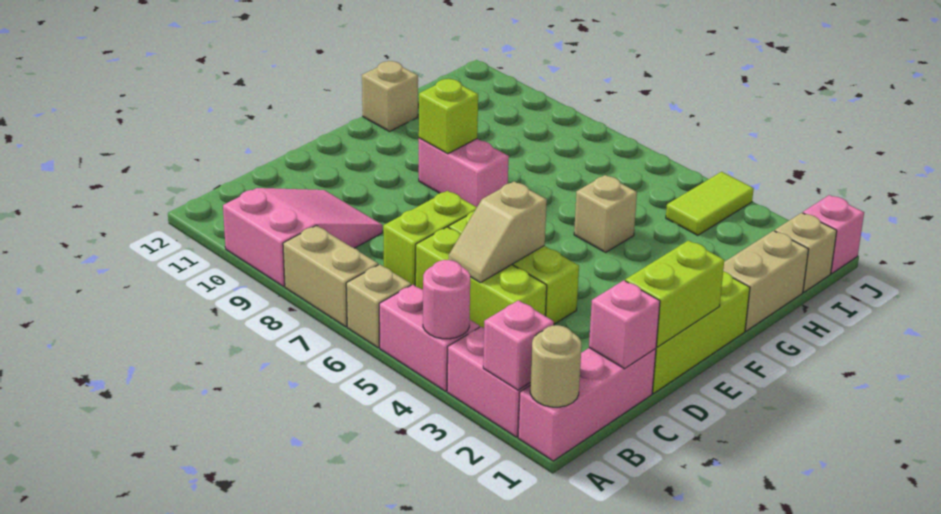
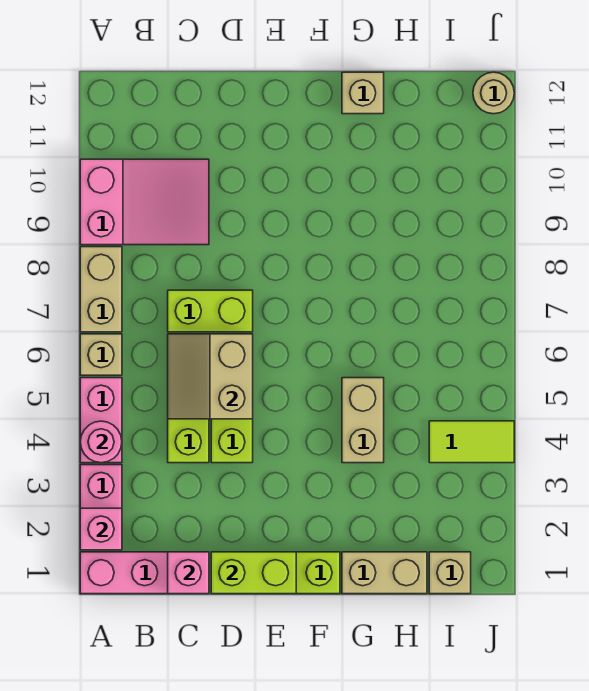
tan 1x1 round brick [530,325,581,407] -> tan 1x1 round brick moved to [473,72,514,114]
tan 1x2 slope [448,181,547,283] -> tan 2x2 slope [168,334,253,419]
pink 1x2 brick [419,138,509,207] -> none
lime 1x1 brick [419,79,478,154] -> none
tan 1x1 brick [574,175,637,252] -> tan 1x2 brick [342,378,384,463]
pink 1x1 brick [803,195,864,274] -> none

